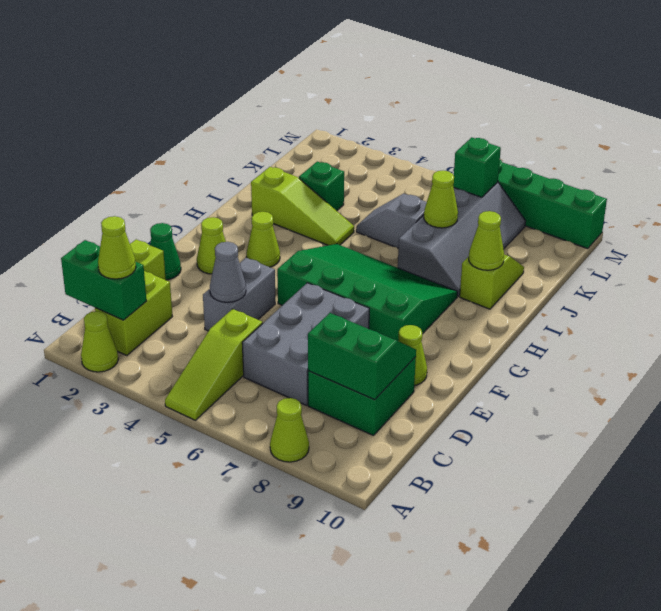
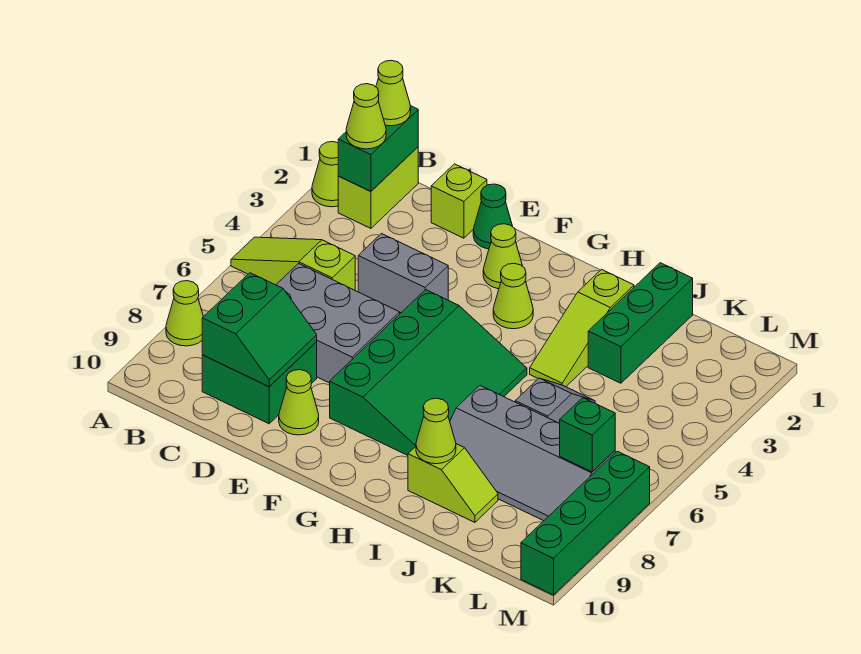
lime 1x2 brick [95,271,172,356] -> lime 1x2 brick turned to [338,147,418,228]
grey 1x1 cone [210,242,246,302] -> none
green 1x1 brick [299,162,344,211] -> green 1x3 brick [588,263,693,383]
lime 1x1 cone [424,170,458,228] -> lime 1x1 cone moved to [376,60,411,126]

